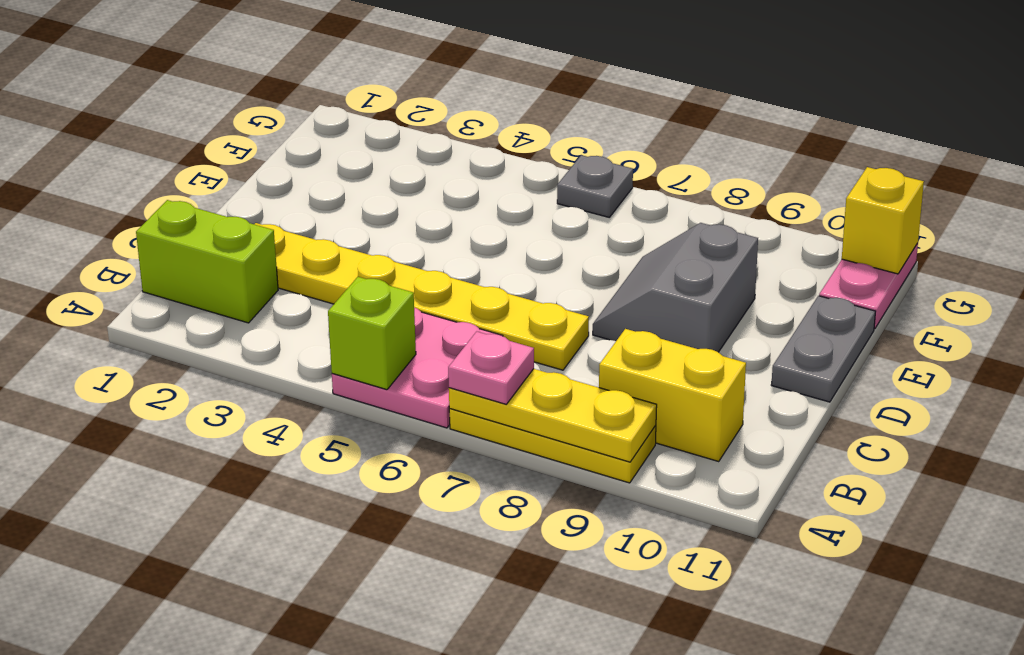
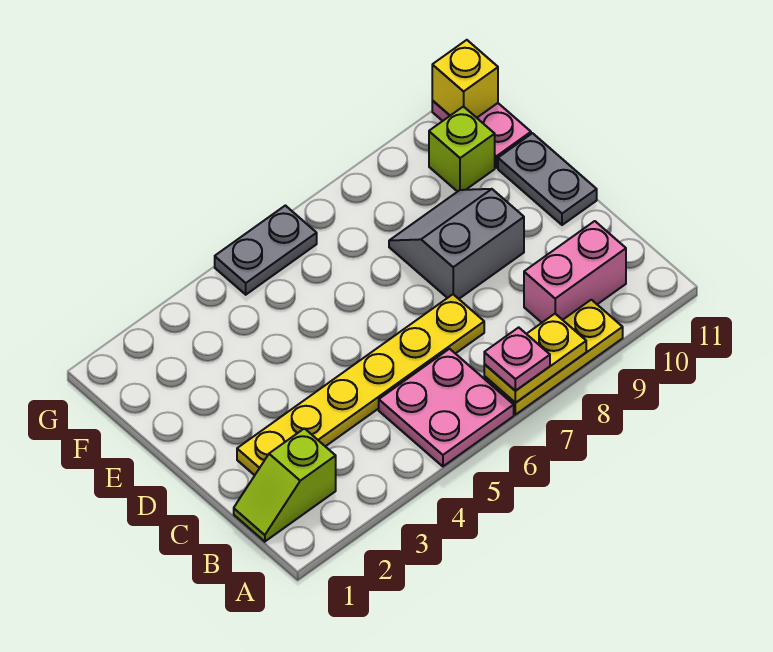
lime 1x1 brick [328,277,416,390] -> lime 1x1 brick moved to [429,106,495,192]
yellow 1x3 plate [449,369,657,462] -> yellow 1x2 plate [484,314,586,403]
lime 1x2 brick [136,200,278,323] -> lime 1x2 slope [234,428,336,542]
yellow 1x2 brick [599,329,746,461] -> pink 1x2 brick [524,221,626,322]
grey 2x2 slope [593,223,758,352] -> grey 2x2 slope turned to [389,189,524,299]
grey 1x1 plate [557,155,633,218] -> grey 1x2 plate [215,206,317,295]

